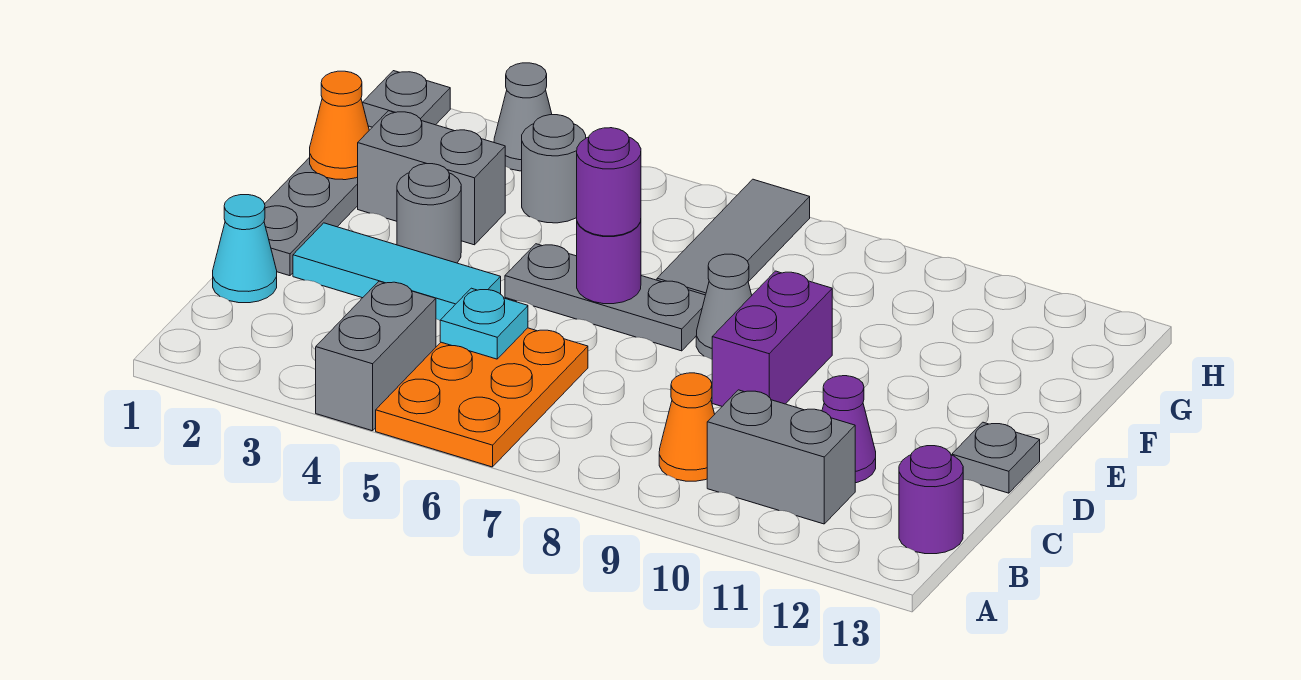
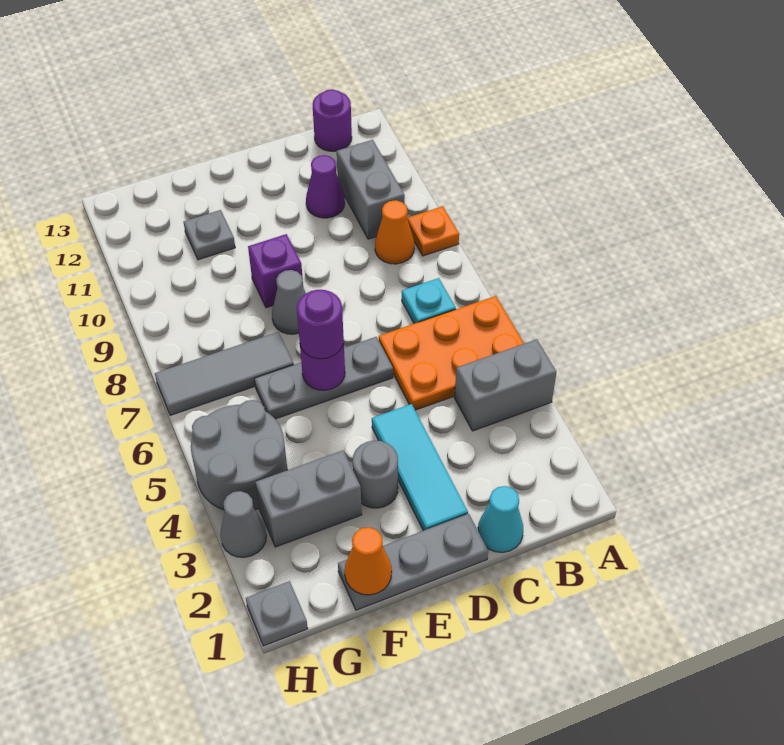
none -> orange 1x1 plate [407,206,459,256]
cyan 1x1 plate [440,288,528,359] -> cyan 1x1 plate moved to [402,278,456,324]
purple 1x2 brick [712,271,832,406] -> purple 1x1 brick [248,234,303,308]
grey 1x1 plate [952,422,1040,493] -> grey 1x1 plate moved to [184,210,235,260]
grey 1x3 plate [505,244,705,351] -> grey 1x3 plate turned to [254,337,393,419]
grey 1x2 brick [358,111,505,245] -> grey 1x2 brick turned to [255,451,362,547]
grey 1x1 round brick [522,115,586,223] -> grey 2x2 round brick [191,400,287,510]

